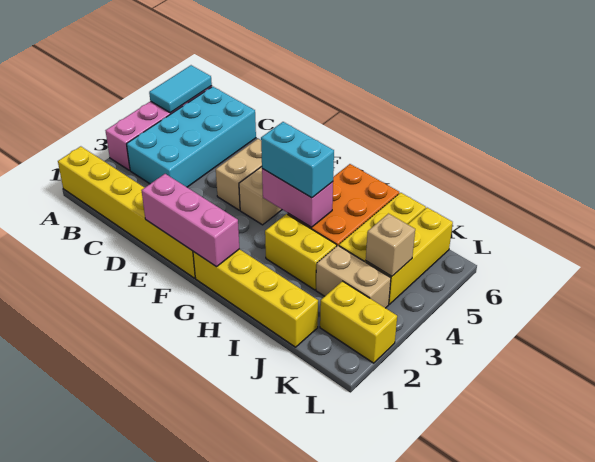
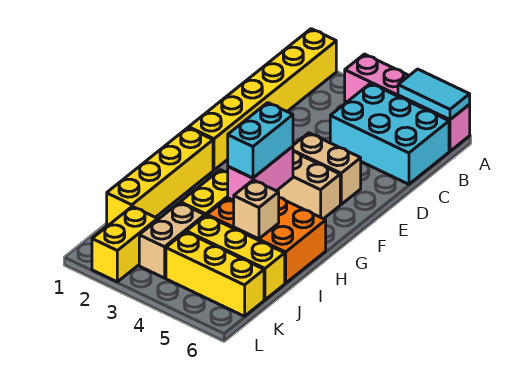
cyan 2x4 brick [127,87,256,187] -> cyan 2x3 brick [330,83,449,184]
pink 1x3 brick [141,174,239,267] -> none
tan 1x1 brick [366,214,415,276] -> tan 1x1 brick moved to [234,180,279,239]

